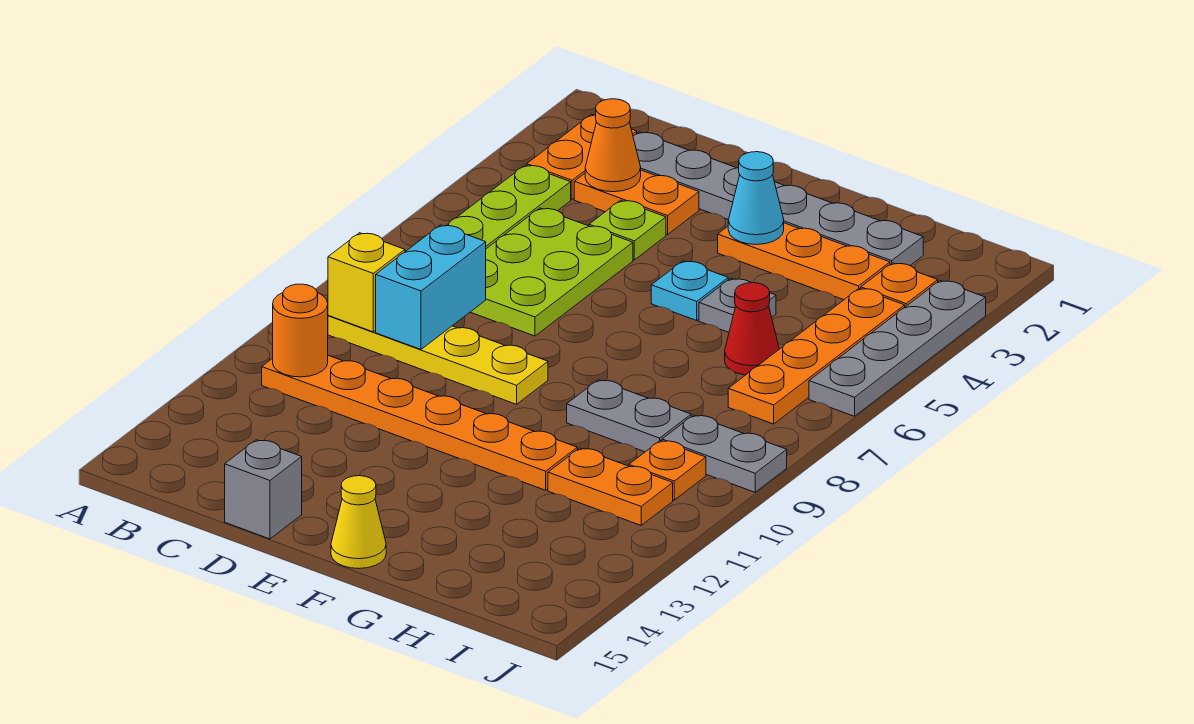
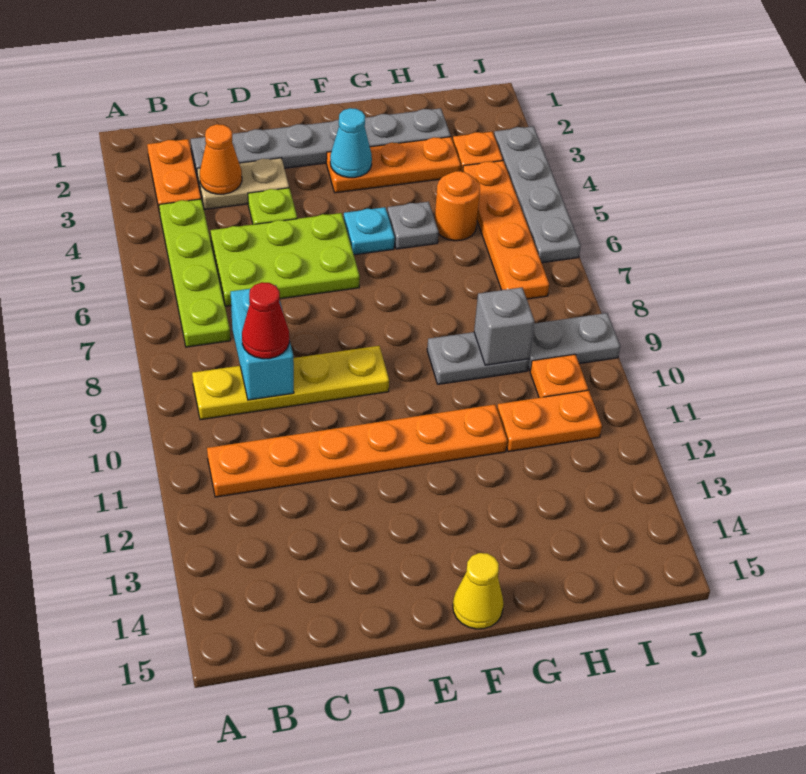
yellow 1x1 brick [328,233,405,332] -> none
orange 1x1 round brick [273,284,328,377] -> orange 1x1 round brick moved to [435,171,480,241]
orange 1x2 plate [574,170,699,235] -> tan 1x2 plate [197,158,289,210]
lime 2x3 plate [471,208,633,336] -> lime 2x3 plate turned to [211,213,360,306]
grey 1x1 brick [225,440,302,539] -> grey 1x1 brick moved to [474,288,534,365]
red 1x1 cone [725,283,779,375] -> red 1x1 cone moved to [242,282,289,359]

